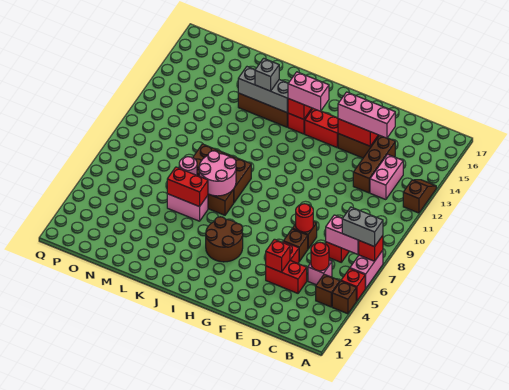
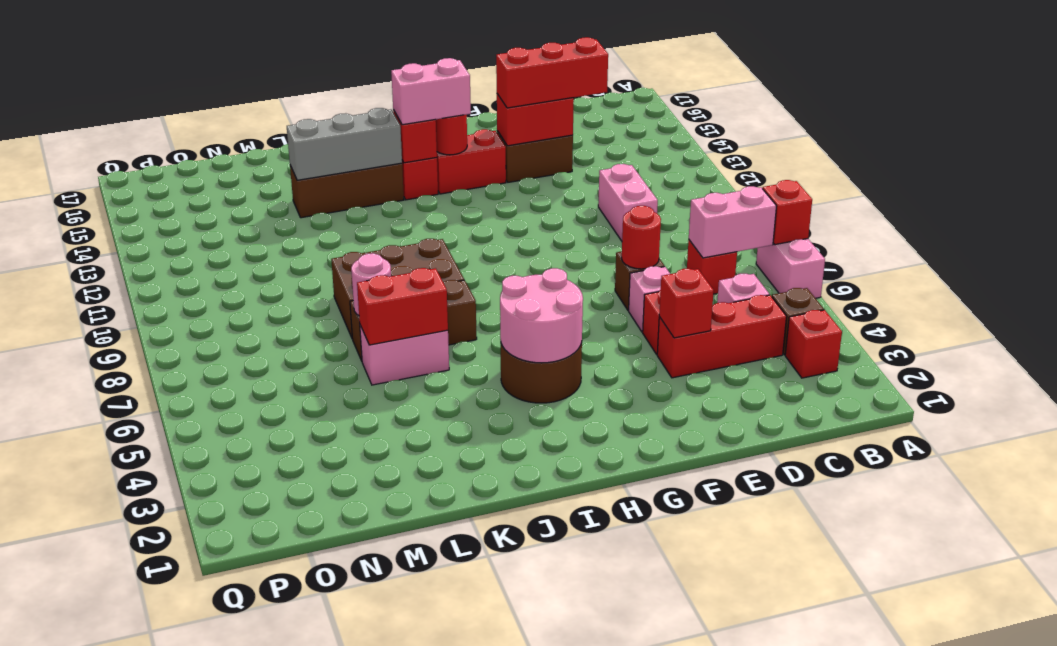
brown 1x1 brick [332,281,356,314] -> none
red 1x1 brick [341,268,366,301] -> red 1x1 brick moved to [785,310,842,378]
grey 1x2 brick [342,207,383,247] -> none
brown 1x2 slope [403,180,436,213] -> none
red 1x1 round brick [311,242,329,271] -> red 1x1 round brick moved to [436,115,467,155]
pink 1x2 brick [370,154,403,200] -> pink 1x2 brick moved to [598,164,658,241]
red 1x2 brick [266,261,307,293] -> red 1x3 brick [657,295,787,378]
brown 1x3 brick [353,135,395,193] -> none
pink 1x3 brick [338,92,395,138] -> red 1x3 brick [496,37,608,108]
brown 1x1 brick [284,229,308,261] -> pink 1x1 brick [629,266,670,332]
pink 2x2 round brick [199,151,236,196] -> pink 2x2 round brick moved to [500,268,583,363]
grey 1x1 brick [255,58,279,91] -> none

